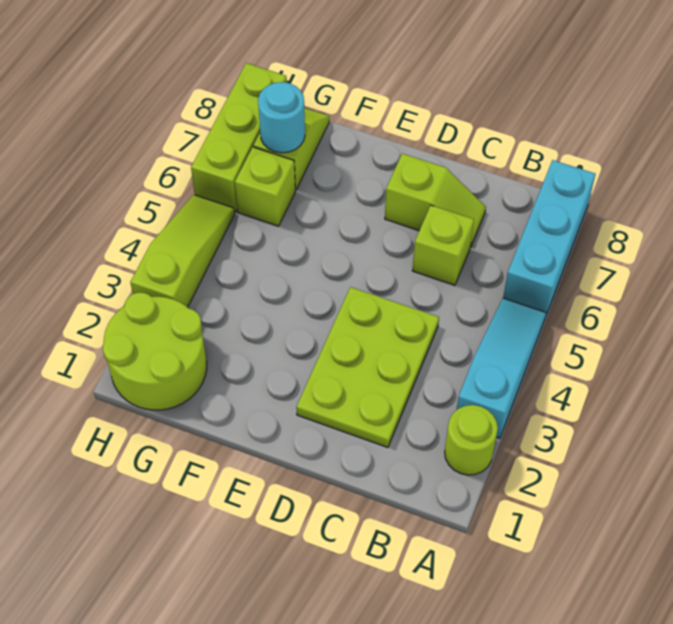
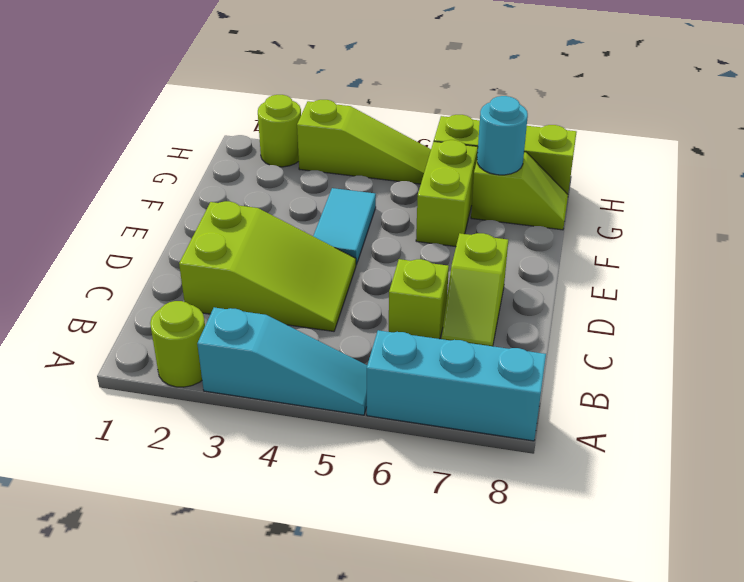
lime 2x3 plate [296,287,439,447] -> lime 2x3 slope [179,201,356,331]
none -> cyan 1x2 tile [313,188,376,265]
lime 2x2 round brick [103,293,207,410] -> lime 1x1 round brick [258,95,301,167]
lime 1x1 brick [235,147,295,226] -> lime 1x2 brick [416,140,478,247]

